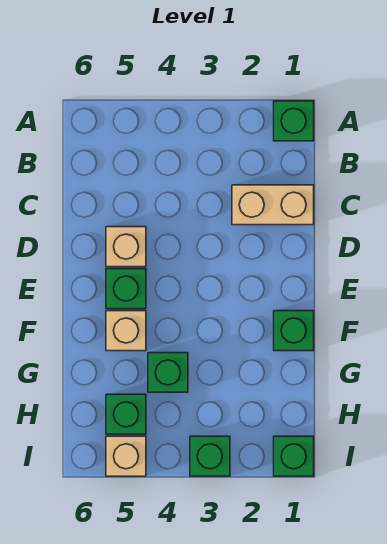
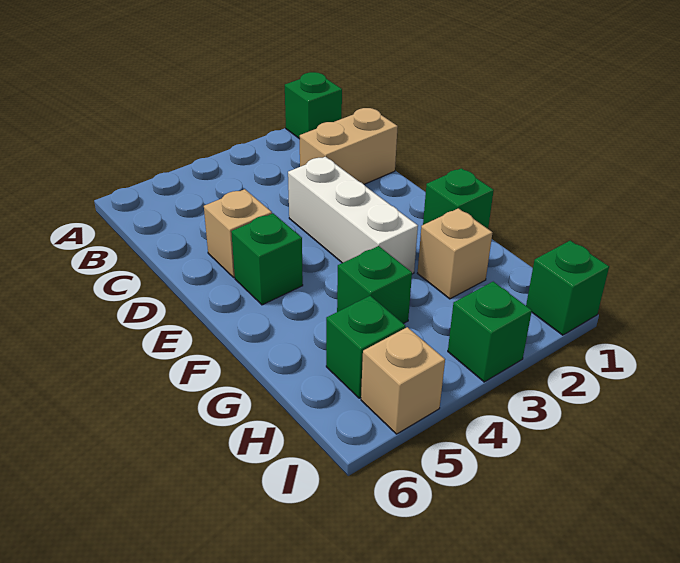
none -> white 1x3 brick [288,157,418,274]
tan 1x1 brick [106,311,146,351] -> tan 1x1 brick moved to [417,208,492,299]

